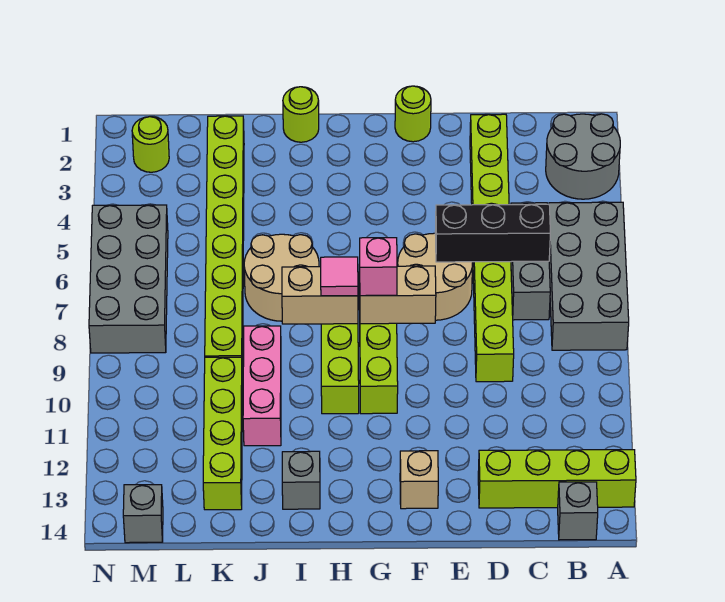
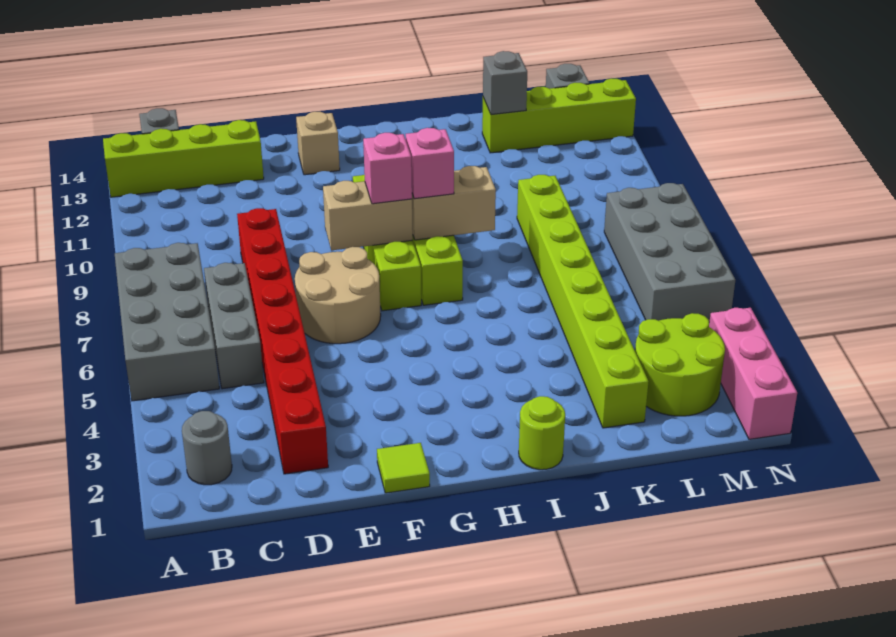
grey 2x2 round brick [546,114,620,199] -> grey 1x1 round brick [182,411,232,485]
black 1x3 brick [435,204,550,262] -> none
lime 1x8 brick [470,114,514,382] -> red 1x8 brick [237,208,328,474]
lime 1x1 round brick [395,86,431,142] -> lime 1x1 tile [377,443,430,493]
pink 1x1 tile [321,257,358,296] -> pink 1x1 brick [406,128,454,199]
tan 2x2 round brick [244,234,319,321] -> none
grey 1x1 brick [282,451,320,509] -> grey 1x1 brick moved to [483,51,527,115]
pink 1x3 brick [243,326,281,446] -> pink 1x3 brick moved to [709,308,797,439]
lime 1x4 brick [203,357,242,510] -> lime 1x4 brick turned to [482,78,636,153]
lime 1x1 round brick [132,117,169,172] -> lime 2x2 round brick [635,313,725,416]

